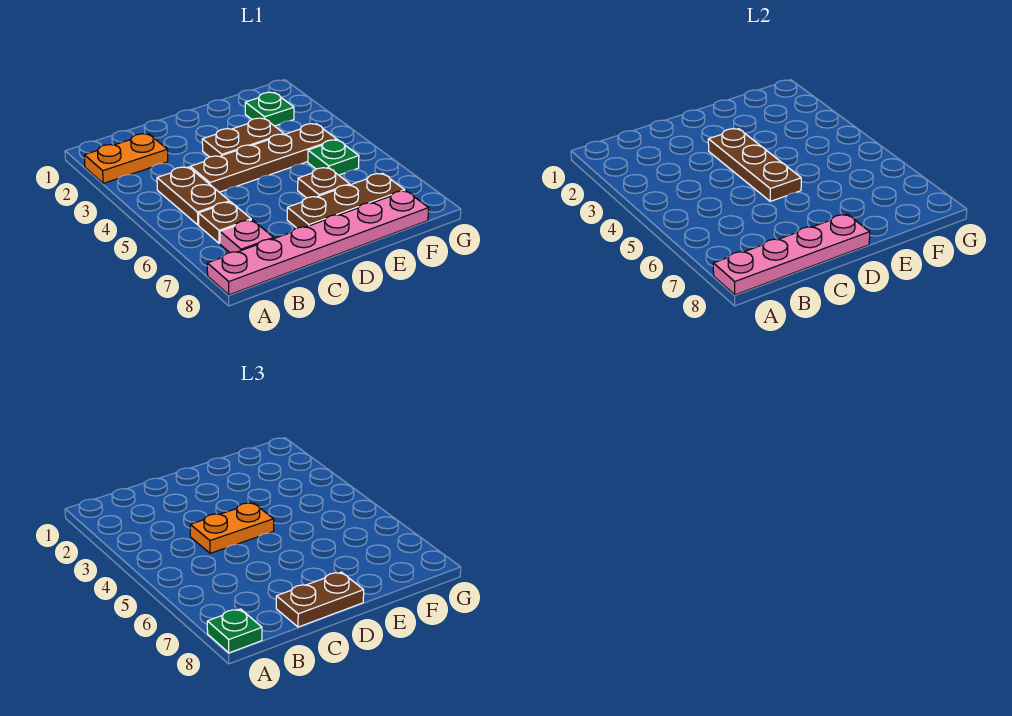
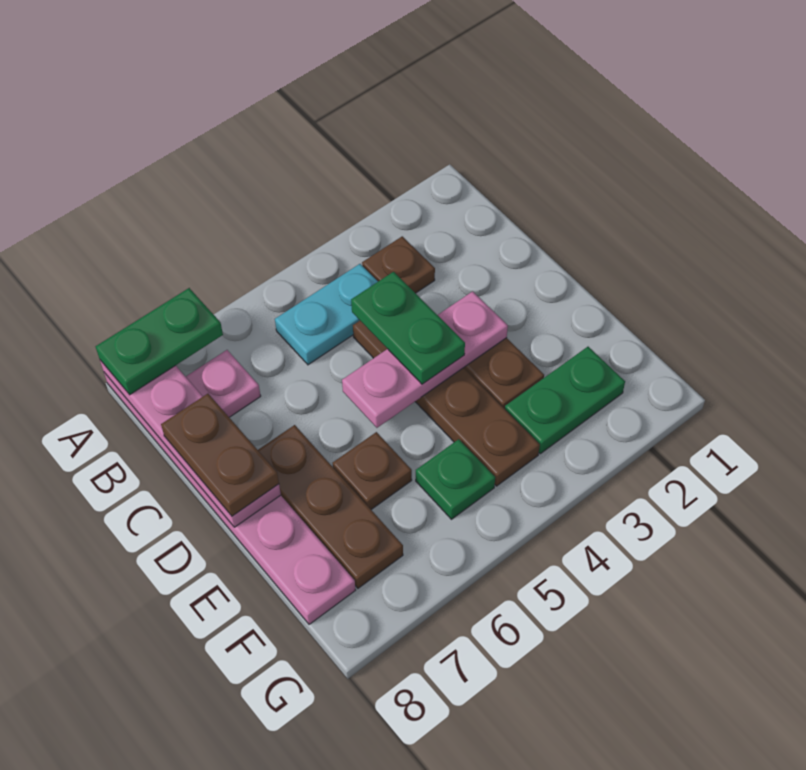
orange 1x2 plate [84,134,168,183] -> none
green 1x1 plate [207,609,262,653] -> green 1x2 plate [95,288,223,395]
brown 1x2 plate [157,167,230,225] -> cyan 1x2 plate [275,264,378,365]
brown 1x1 plate [199,202,251,243] -> brown 1x1 plate moved to [362,236,435,293]
orange 1x2 plate [190,503,274,553] -> green 1x2 plate [351,272,465,384]
brown 1x3 plate [708,129,801,201] -> pink 1x3 plate [342,291,508,428]
green 1x1 plate [245,92,294,126] -> green 1x2 plate [505,347,625,454]

